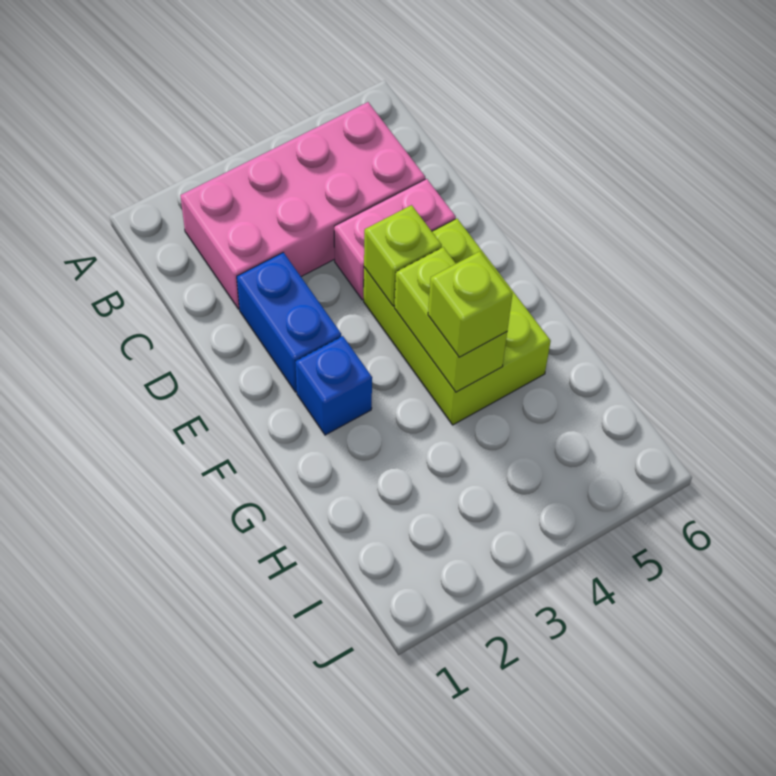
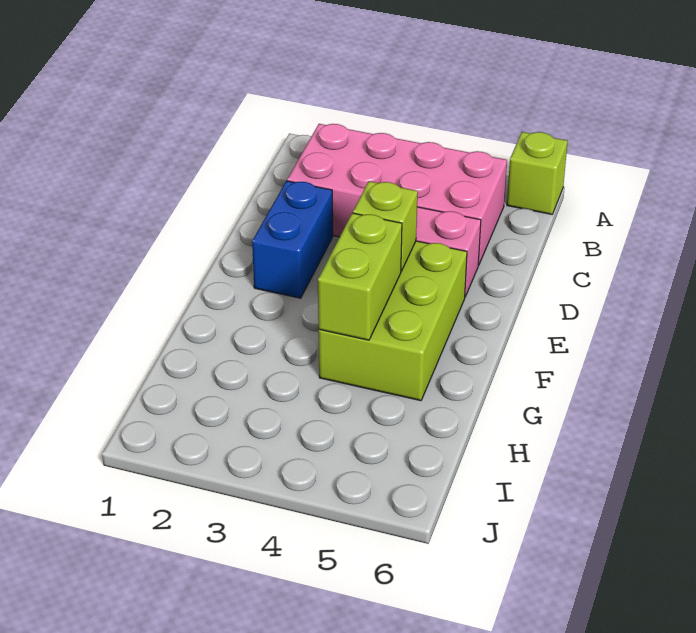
blue 1x1 brick [295,336,372,435] -> none
lime 1x1 brick [428,251,512,357] -> lime 1x1 brick moved to [507,132,568,214]

